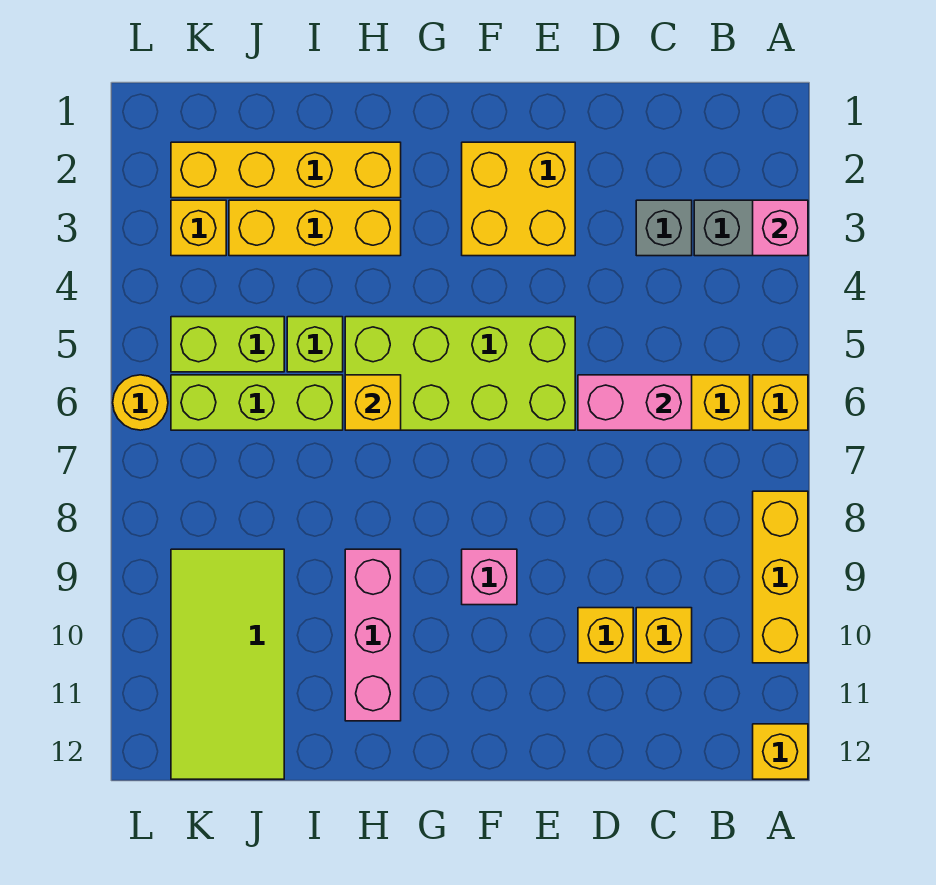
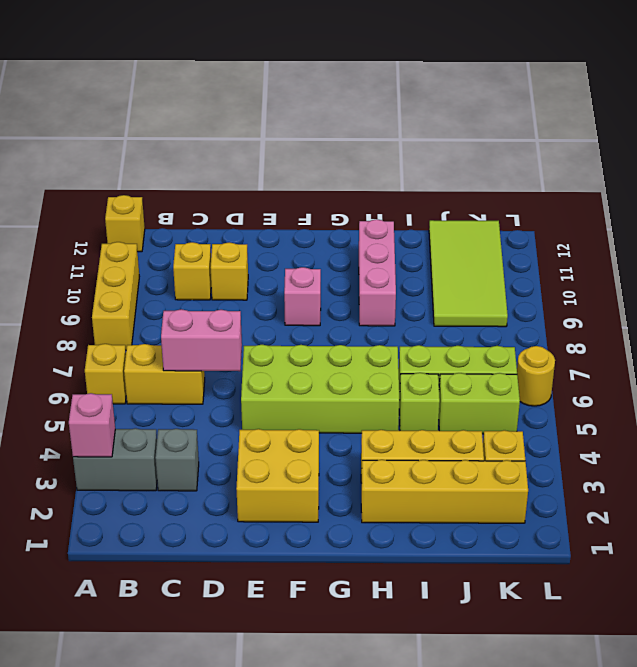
yellow 1x1 brick [345,375,401,430] -> none

